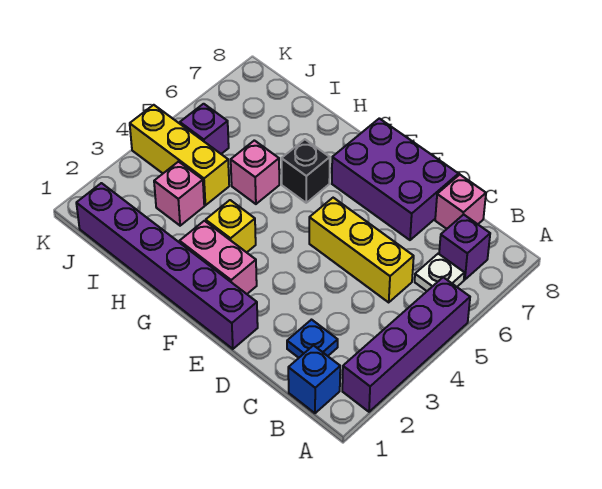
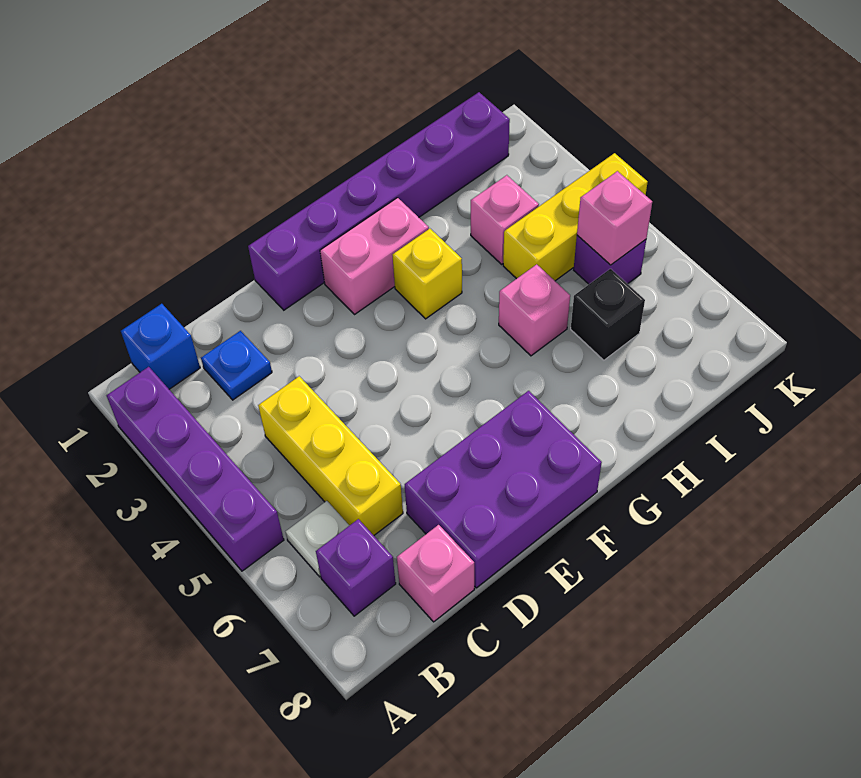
yellow 1x3 brick [309,198,414,302] -> yellow 1x3 brick turned to [258,376,403,535]
black 1x1 brick [281,139,330,203] -> black 1x1 brick moved to [571,269,645,360]
none -> pink 1x1 brick [577,171,652,265]

